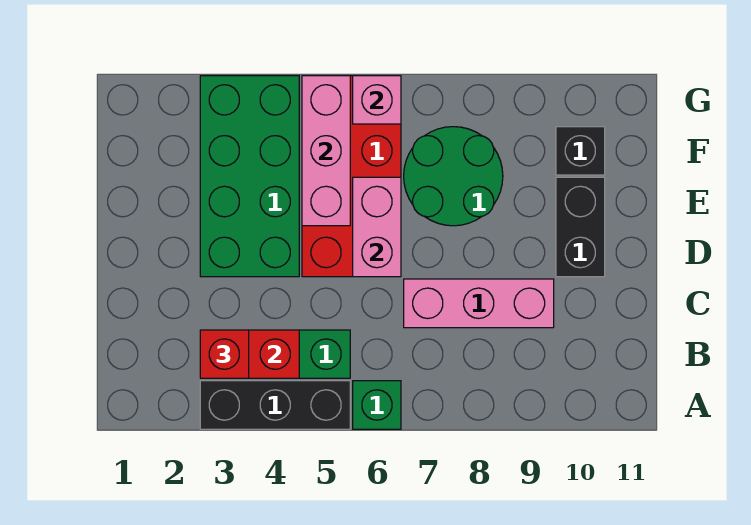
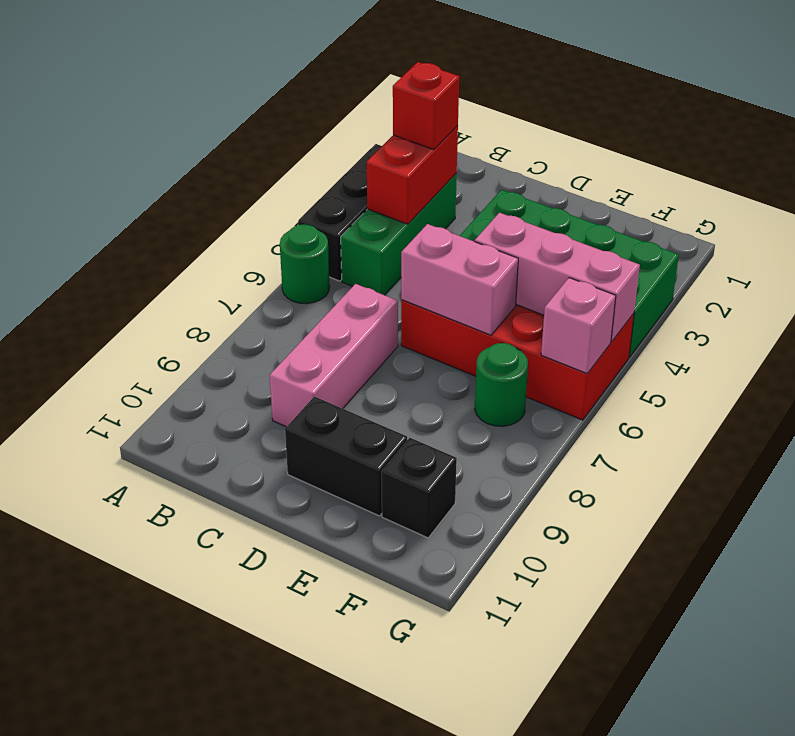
green 1x1 brick [353,381,401,429] -> green 1x1 round brick [280,224,330,304]
green 2x2 round brick [404,127,503,226] -> green 1x1 round brick [475,343,528,426]

